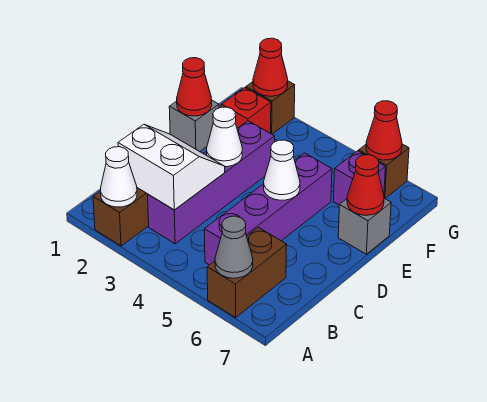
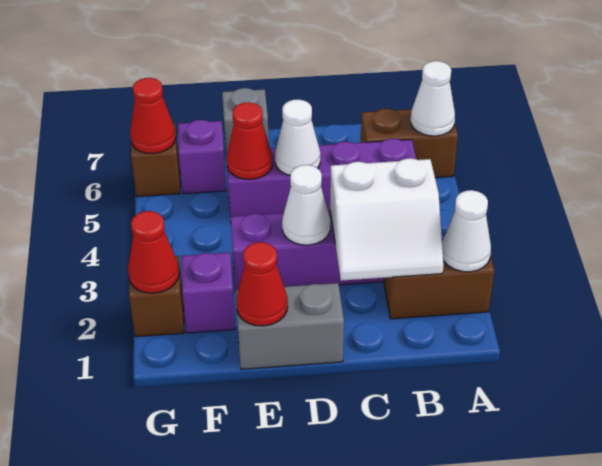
grey 1x1 cone [215,216,253,278] -> white 1x1 cone [411,61,455,136]
white 2x2 slope [118,125,225,210] -> white 2x2 slope turned to [330,158,444,281]
grey 1x1 brick [169,101,219,152] -> grey 1x2 brick [235,283,344,369]
red 1x1 cone [347,155,384,215] -> red 1x1 cone moved to [227,102,273,179]
red 1x1 brick [221,88,271,133] -> purple 1x1 brick [181,253,235,333]

